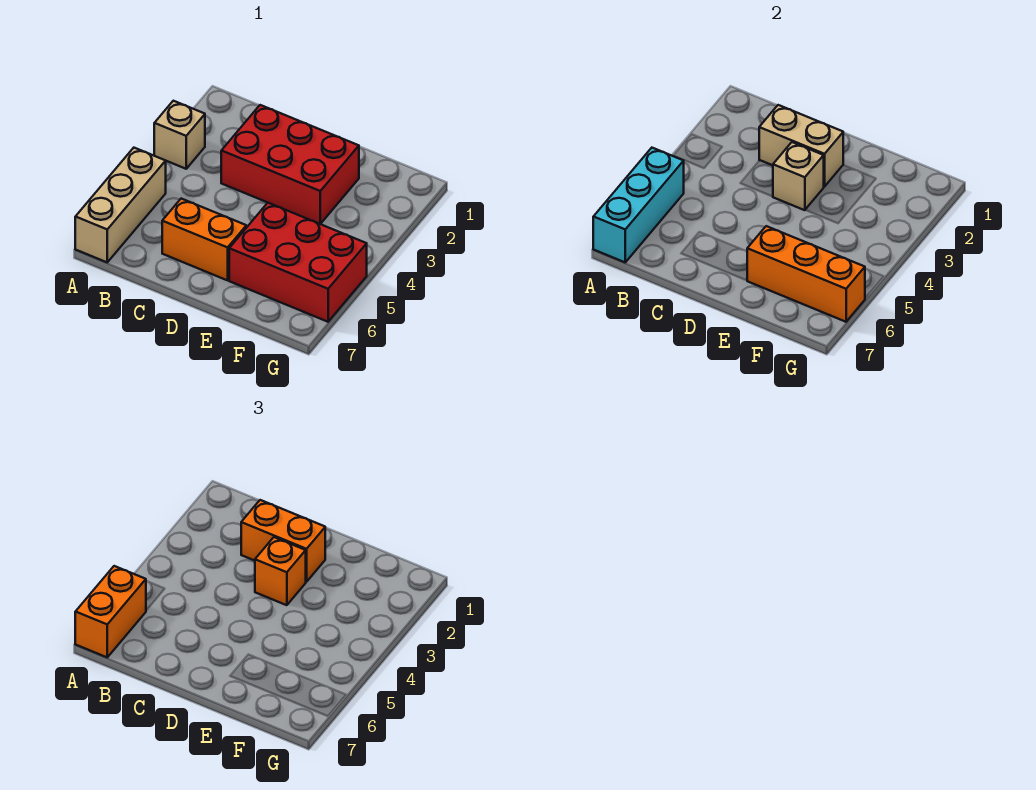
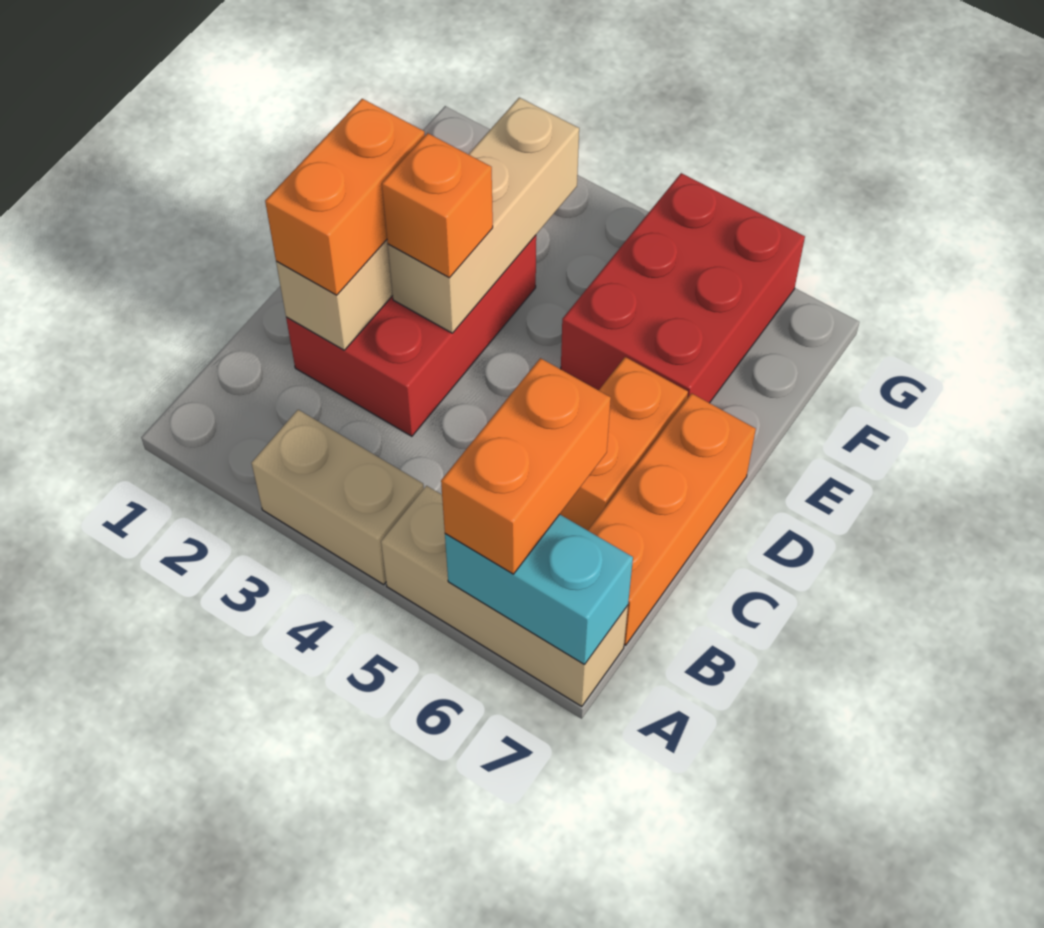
tan 1x1 brick [154,101,205,169] -> tan 1x2 brick [251,410,424,584]
cyan 1x3 brick [593,148,684,262] -> cyan 1x2 brick [445,514,633,665]
orange 1x2 brick [75,566,146,657] -> orange 1x2 brick turned to [441,358,611,574]
tan 1x1 brick [773,142,824,210] -> tan 1x3 brick [388,98,579,333]
orange 1x3 brick [747,226,865,322] -> orange 1x3 brick moved to [588,393,756,645]

